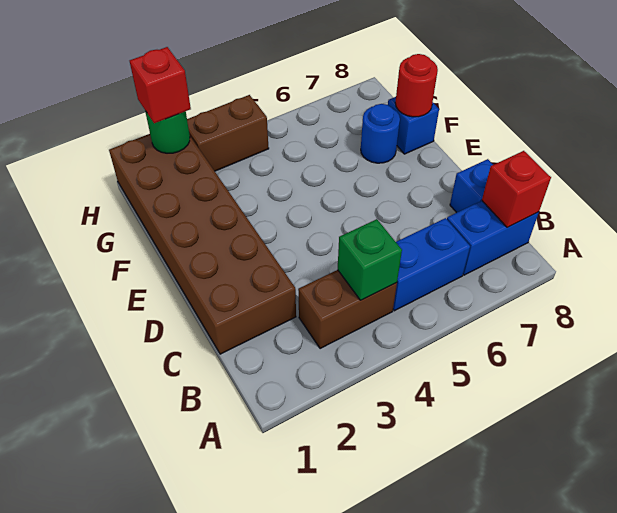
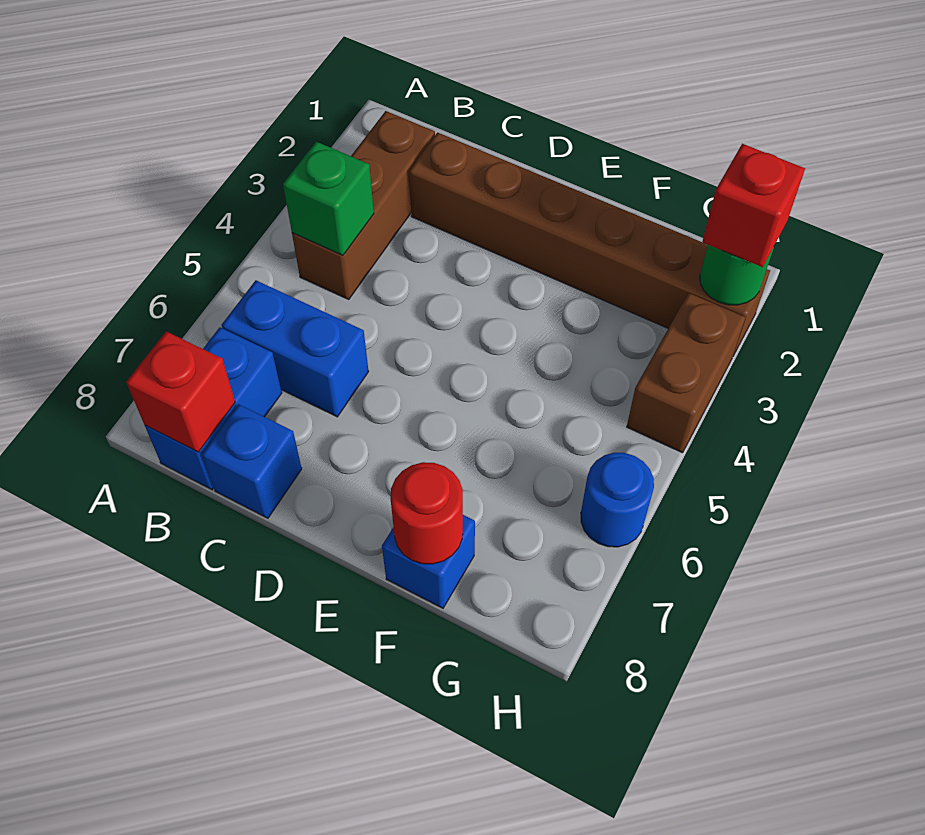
brown 1x2 brick [298,270,397,349] -> brown 1x3 brick [292,111,435,299]
blue 1x2 brick [393,218,470,311] -> blue 1x2 brick turned to [222,280,369,417]
brown 2x6 brick [109,134,296,354] -> brown 1x6 brick [409,133,770,356]
blue 1x1 round brick [361,104,400,163] -> blue 1x1 round brick moved to [581,453,654,547]

